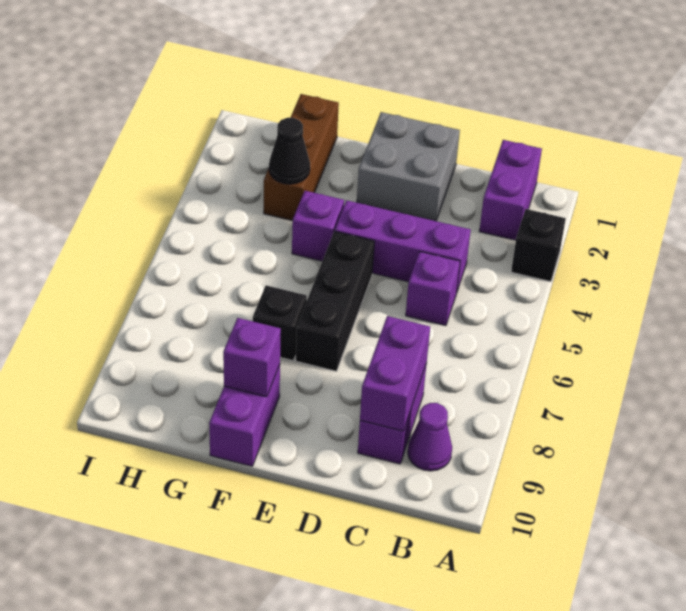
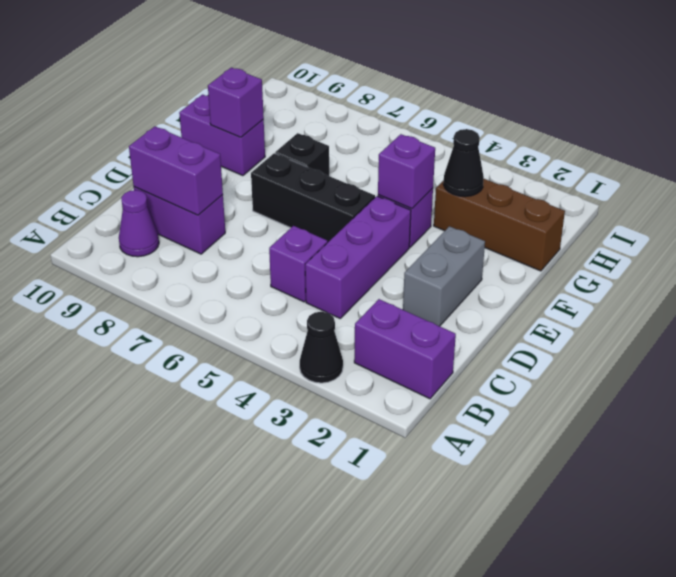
black 1x1 brick [511,209,566,282] -> black 1x1 cone [300,312,343,383]
grey 2x2 brick [357,112,460,221] -> grey 1x2 brick [403,226,485,326]
none -> purple 1x1 brick [378,134,435,209]

